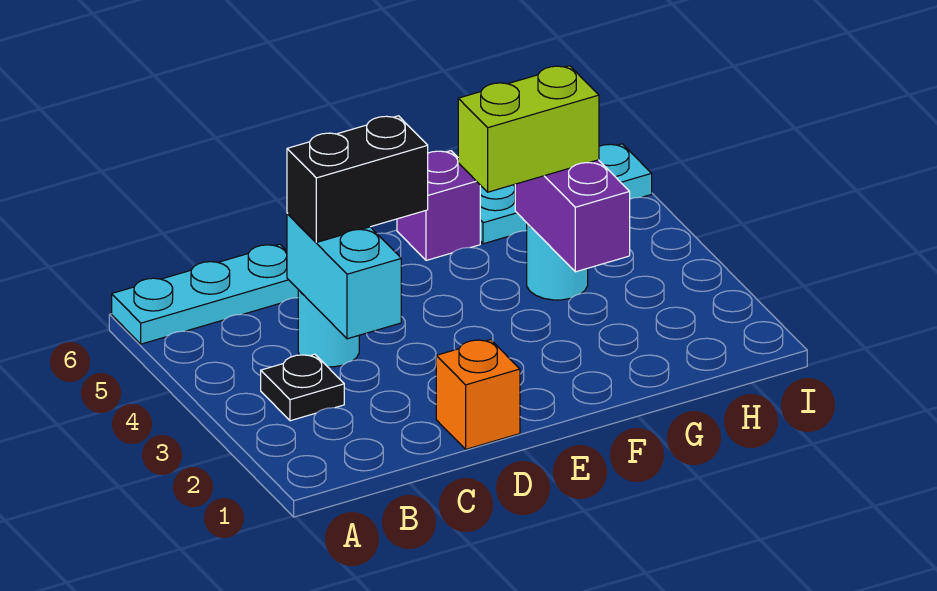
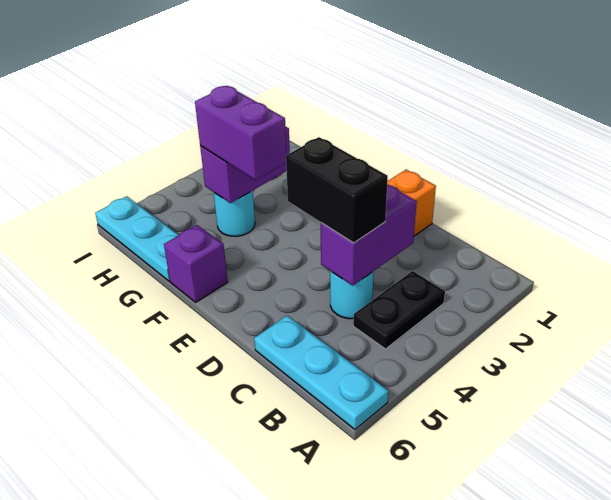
black 1x1 plate [261,354,344,421] -> black 1x2 plate [353,271,445,349]
cyan 1x2 brick [287,214,401,339] -> purple 1x2 brick [321,184,417,286]
lime 1x2 brick [458,66,599,192] -> purple 1x2 brick [195,86,287,180]

